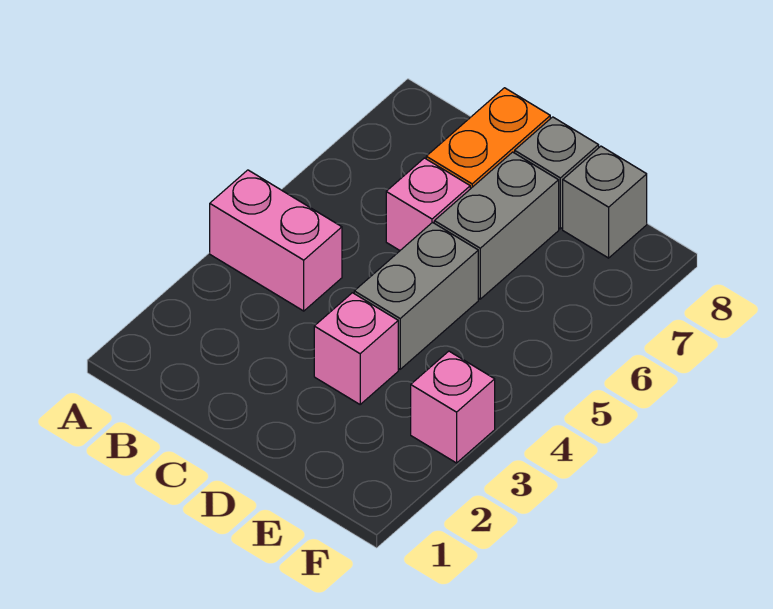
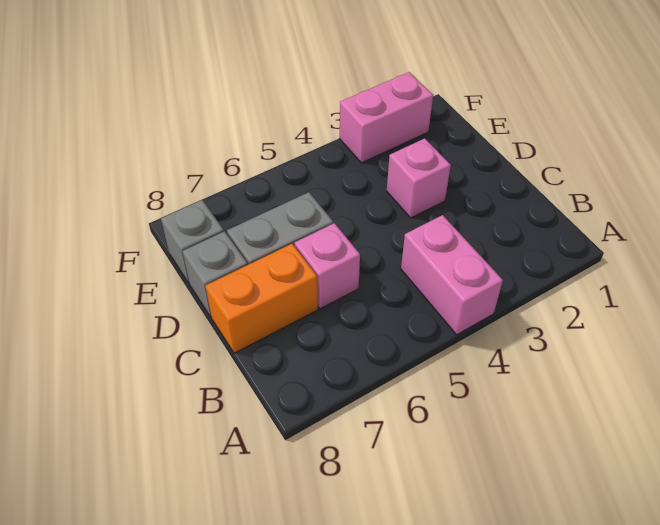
grey 1x2 brick [354,222,478,369] -> none
pink 1x1 brick [411,351,495,463] -> pink 1x2 brick [340,72,433,163]

